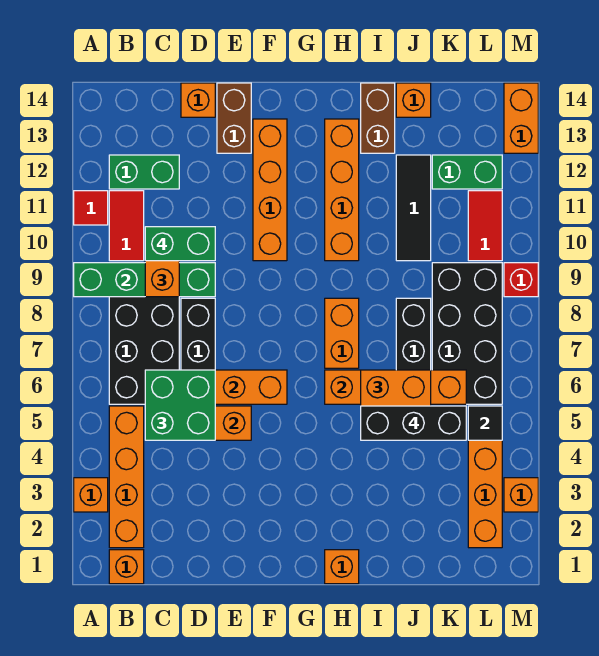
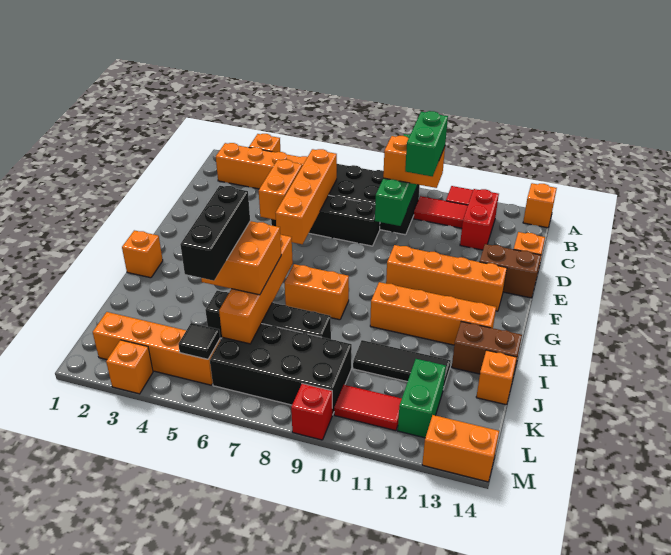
orange 1x1 brick [109,550,144,584] -> orange 1x1 brick moved to [523,183,557,228]
green 1x2 brick [109,155,179,189] -> red 1x2 brick [460,189,499,250]
green 2x2 brick [145,370,215,440] -> none

